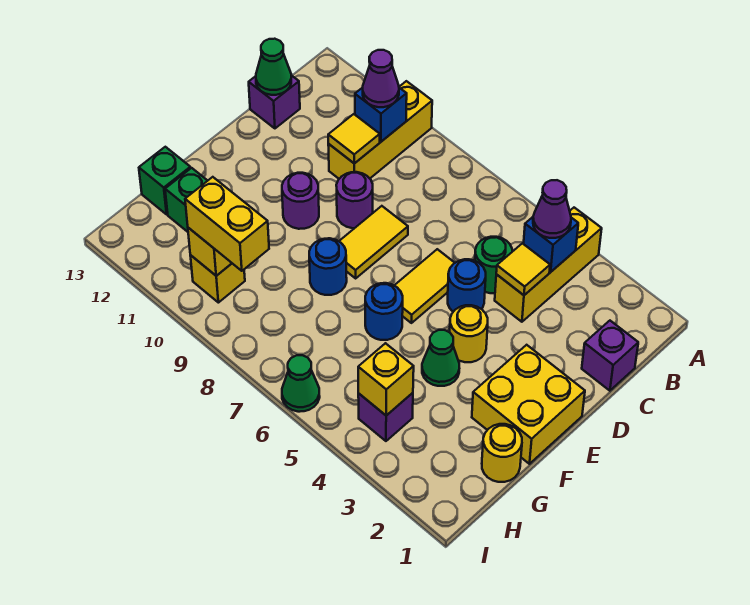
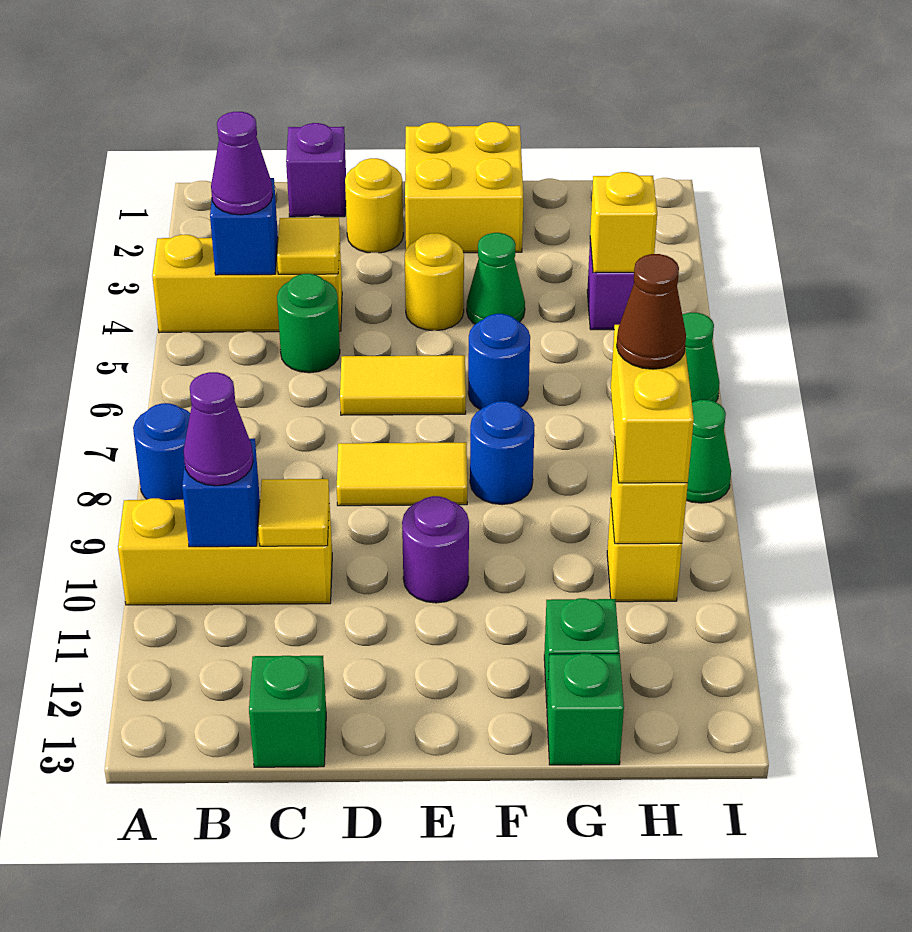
purple 1x1 brick [249,75,300,128] -> green 1x1 brick [249,656,326,767]
green 1x1 cone [256,39,291,95] -> green 1x1 cone moved to [686,400,731,503]
blue 1x1 round brick [448,259,486,312] -> blue 1x1 round brick moved to [133,403,190,500]
purple 1x1 round brick [336,172,373,228] -> none
yellow 1x1 round brick [482,424,522,482] -> yellow 1x1 round brick moved to [345,158,403,253]
none -> brown 1x1 cone [617,254,686,369]

